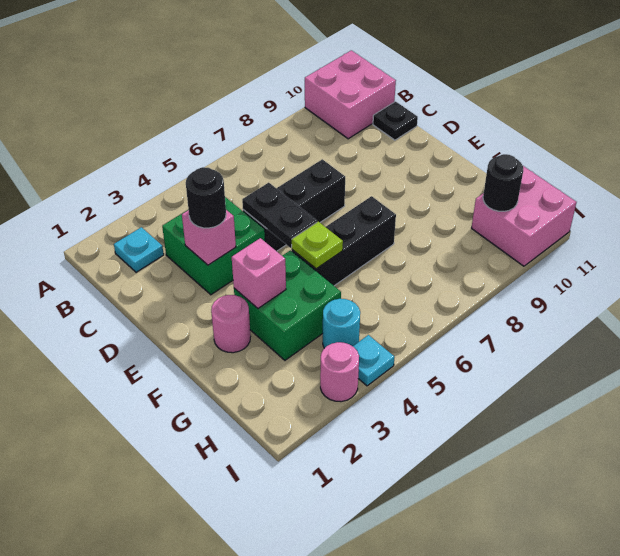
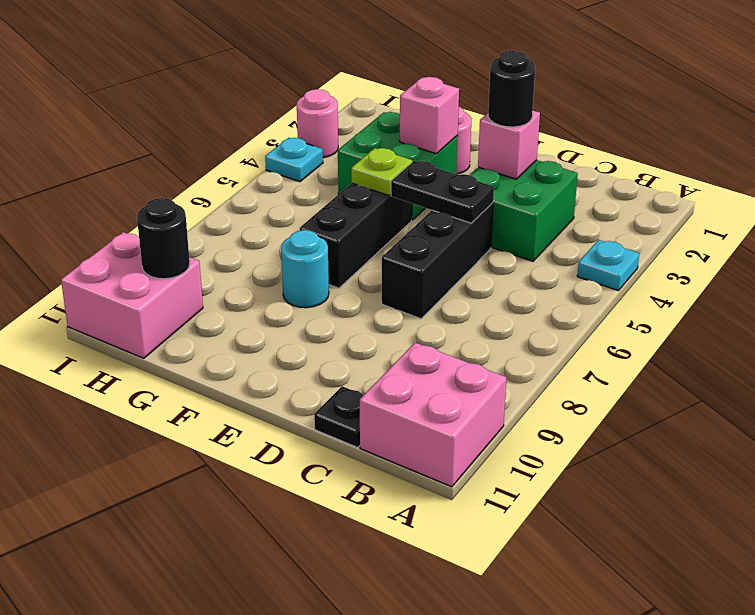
cyan 1x1 plate [114,227,164,272] -> cyan 1x1 plate moved to [577,240,639,291]
cyan 1x1 round brick [323,299,360,348] -> cyan 1x1 round brick moved to [281,230,329,308]

